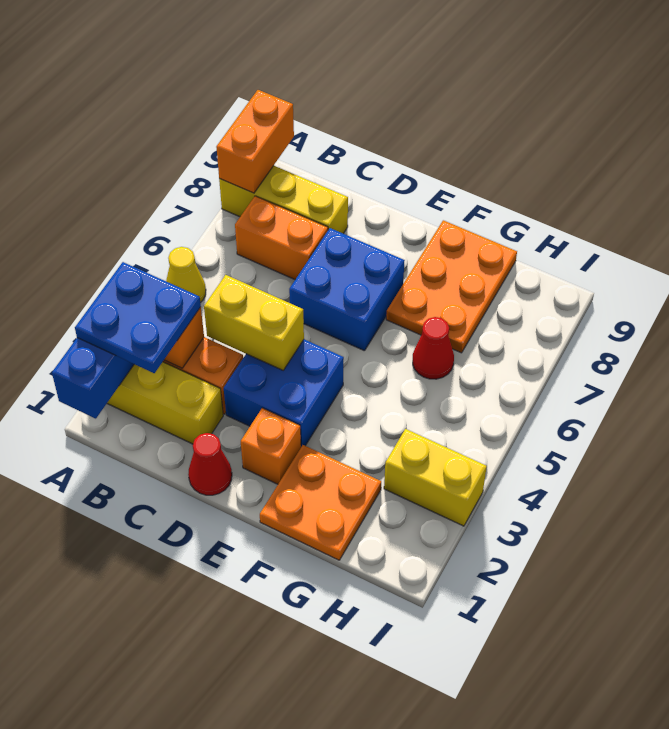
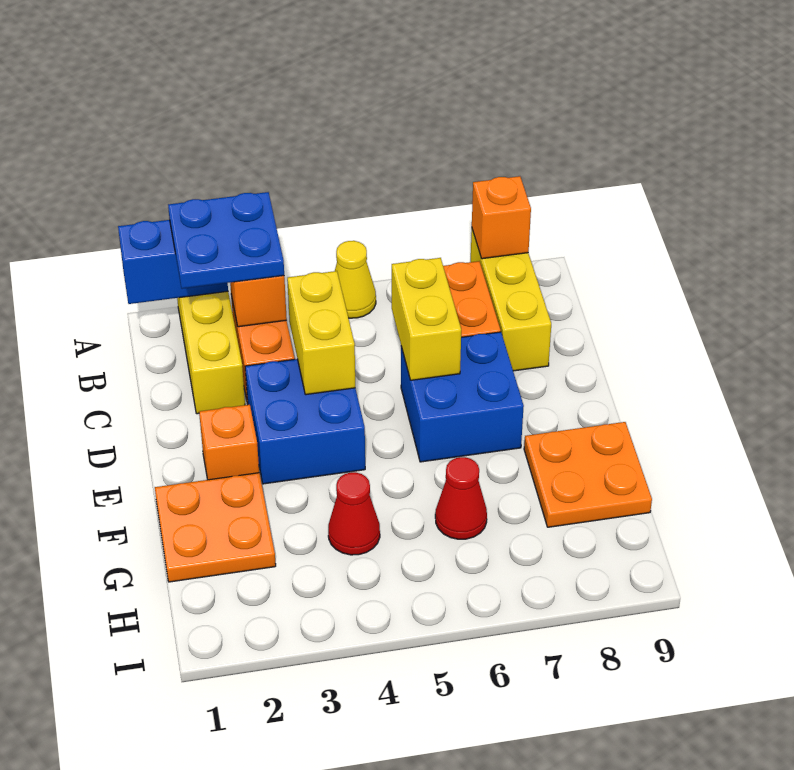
orange 1x2 brick [216,90,294,193] -> orange 1x1 brick [472,176,531,259]
red 1x1 cone [188,433,232,495] -> red 1x1 cone moved to [328,472,380,555]
orange 2x3 plate [386,220,517,353] -> orange 2x2 plate [524,422,652,527]
yellow 1x2 brick [384,429,487,526] -> yellow 1x2 brick moved to [392,258,461,380]

